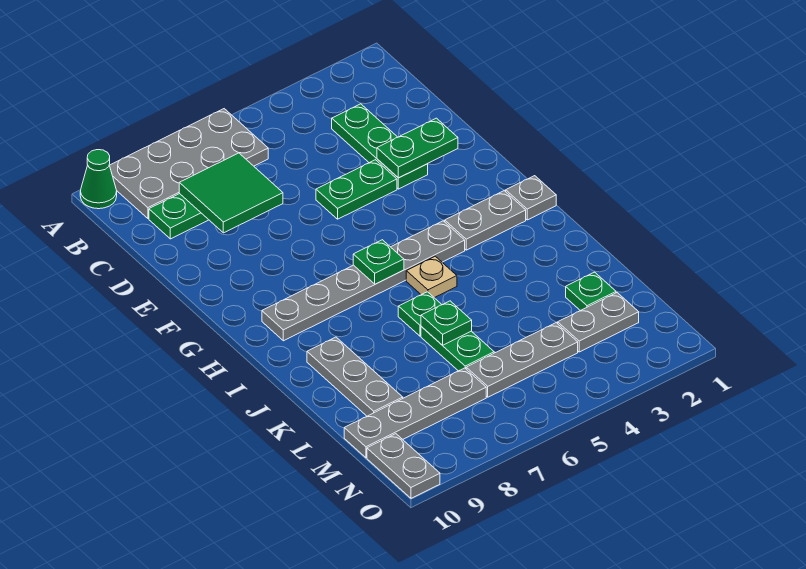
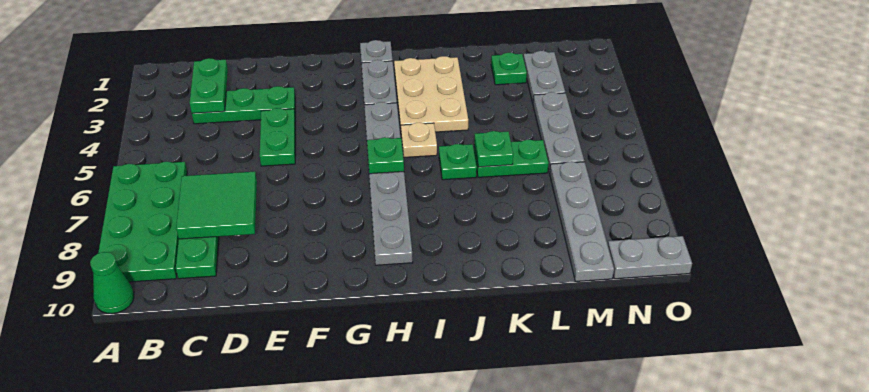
grey 2x4 plate [110,109,268,218] -> green 2x4 plate [98,162,187,282]
green 1x2 plate [377,118,458,178] -> green 1x2 plate moved to [190,58,228,113]
none -> tan 2x3 plate [394,56,468,132]
grey 1x3 plate [307,337,403,416] -> none

